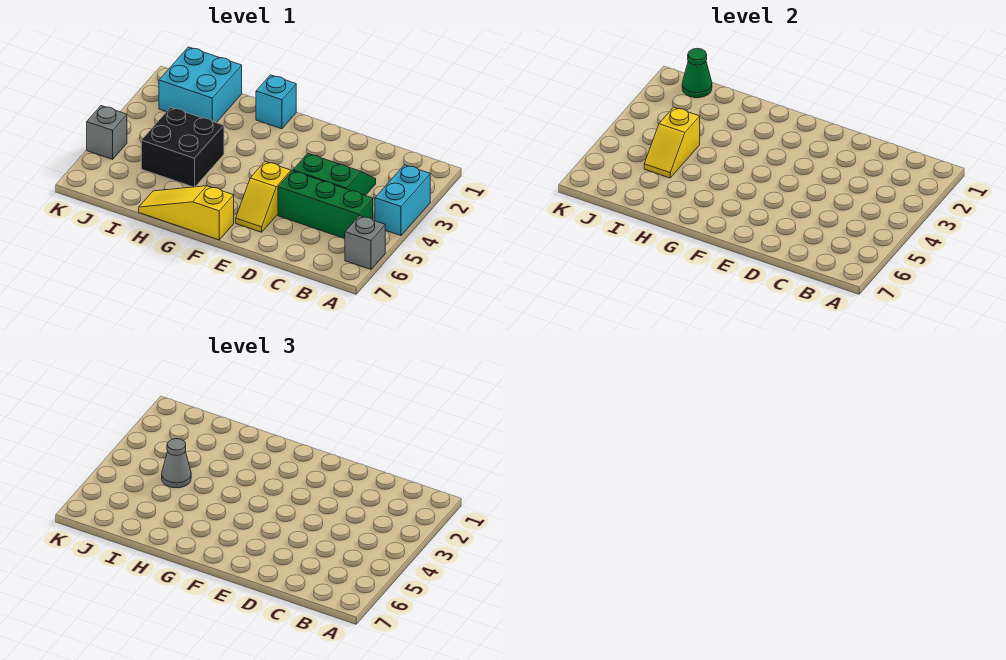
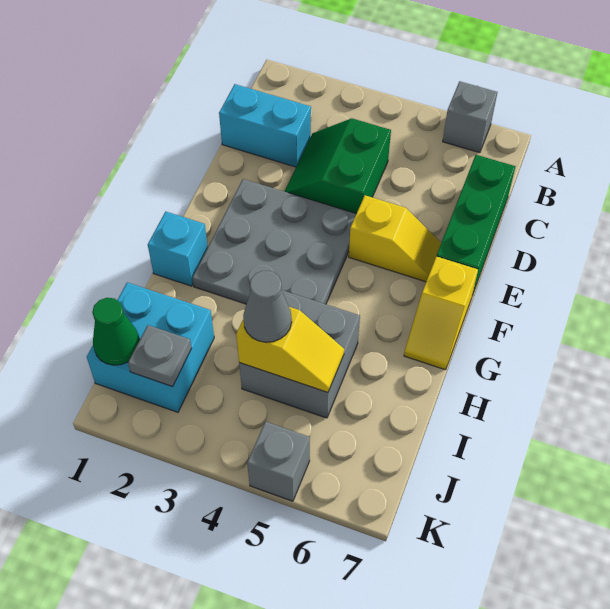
cyan 1x2 brick [375,165,430,236] -> cyan 1x2 brick moved to [219,84,311,167]
green 1x3 brick [278,171,373,239] -> green 1x3 brick moved to [437,155,516,293]
none -> grey 3x3 plate [193,179,356,304]
yellow 1x3 slope [139,186,234,240] -> yellow 1x2 slope [404,256,478,370]
black 2x2 brick [141,107,224,187] -> grey 2x2 brick [239,290,360,418]
none -> grey 1x1 plate [128,325,192,386]

